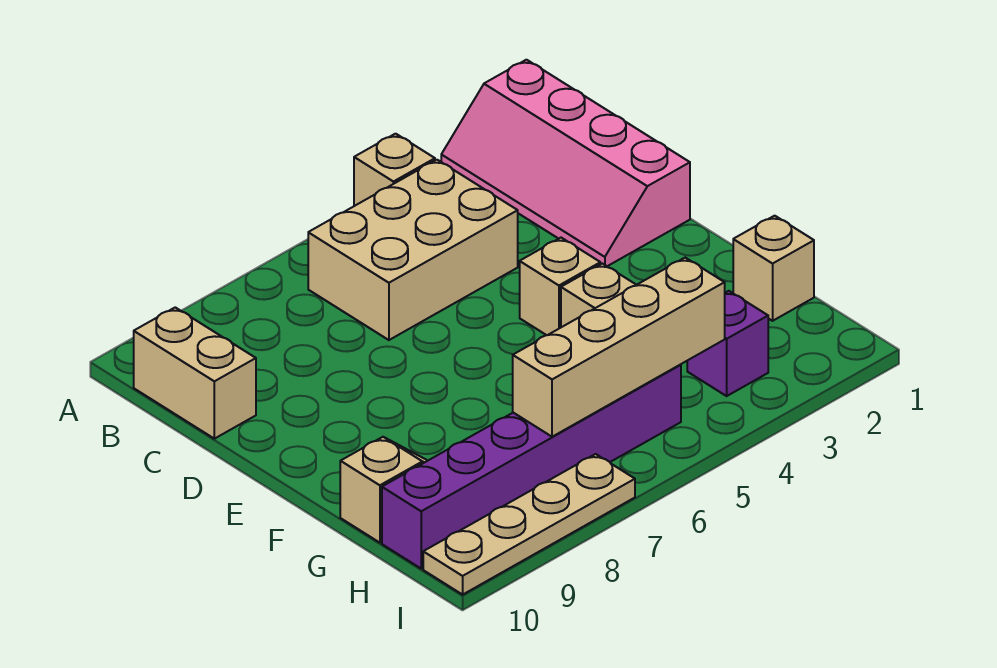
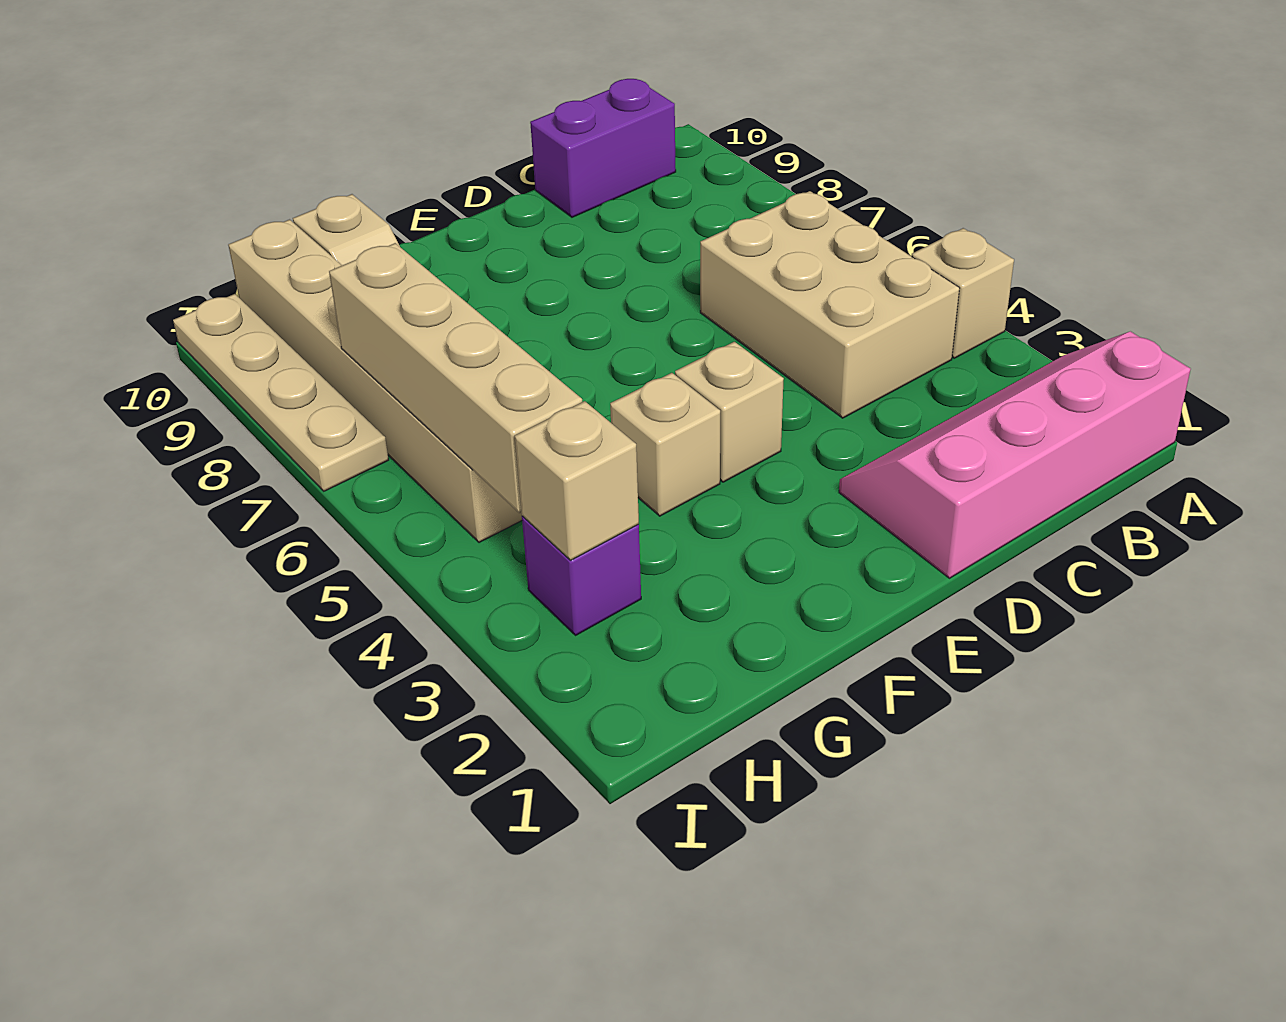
tan 1x2 brick [134,307,256,439] -> purple 1x2 brick [530,79,676,217]
tan 1x1 brick [733,216,814,321] -> tan 1x1 brick moved to [515,401,639,560]
purple 1x6 brick [382,365,681,568] -> tan 1x6 brick [228,220,522,543]

